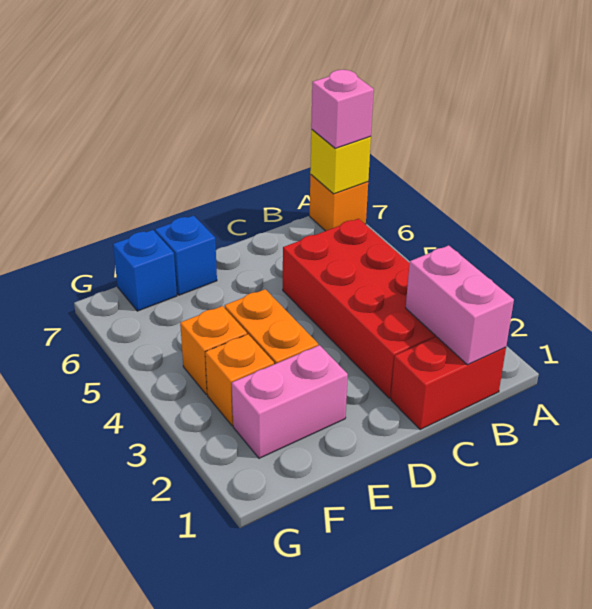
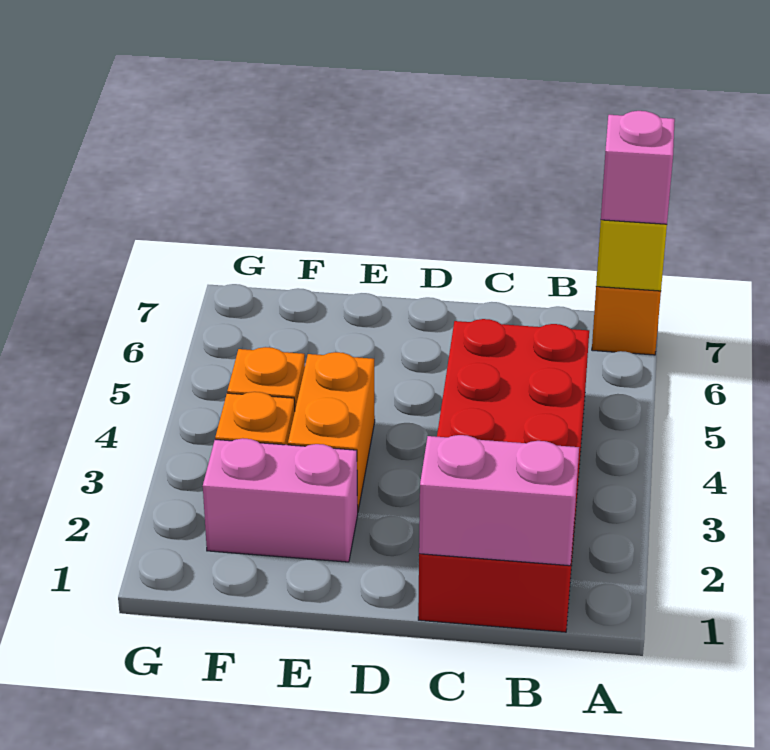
pink 1x2 brick [406,245,514,365] -> pink 1x2 brick turned to [419,435,579,566]
blue 1x1 brick [155,216,217,295] -> none
blue 1x1 brick [113,230,177,311] -> none

